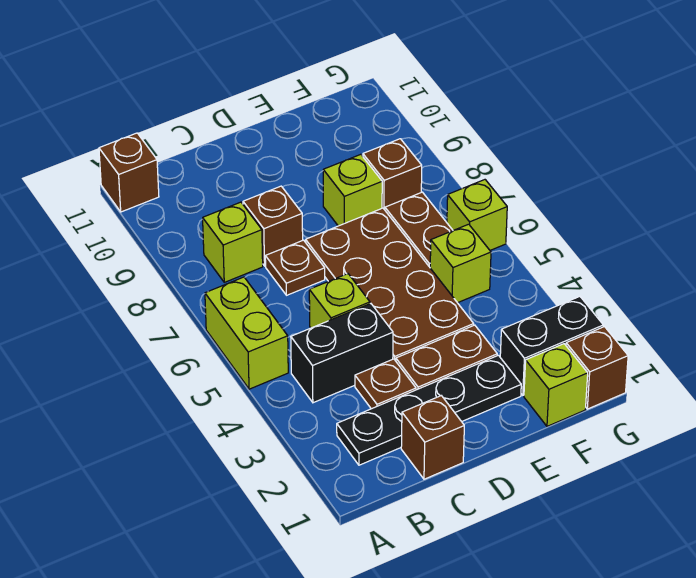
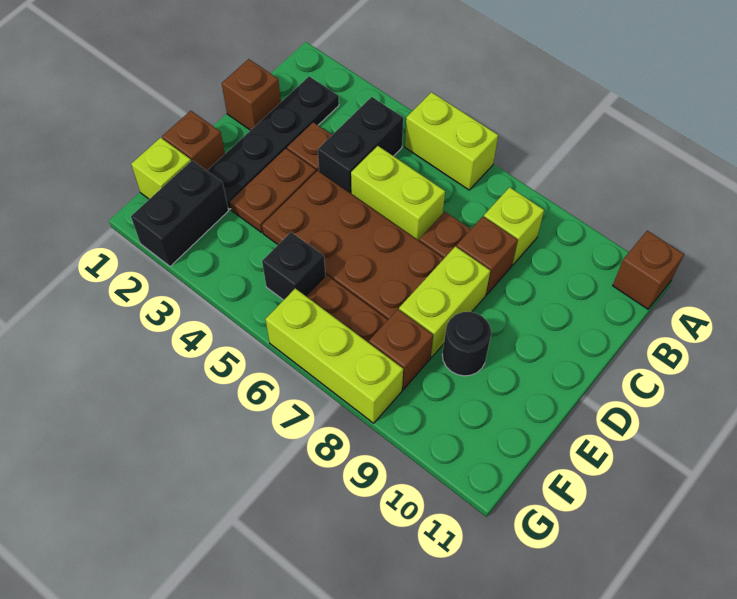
lime 1x1 brick [309,274,370,328] -> lime 1x2 brick [351,146,445,241]
lime 1x1 brick [323,154,382,226] -> lime 1x2 brick [399,246,490,357]
none -> black 1x1 round brick [442,312,491,376]
lime 1x1 brick [430,224,491,303] -> black 1x1 brick [262,232,326,300]
brown 1x1 brick [566,327,628,409] -> brown 1x1 brick moved to [162,111,225,171]
lime 1x1 brick [447,180,507,250] -> lime 1x3 brick [265,288,403,423]

